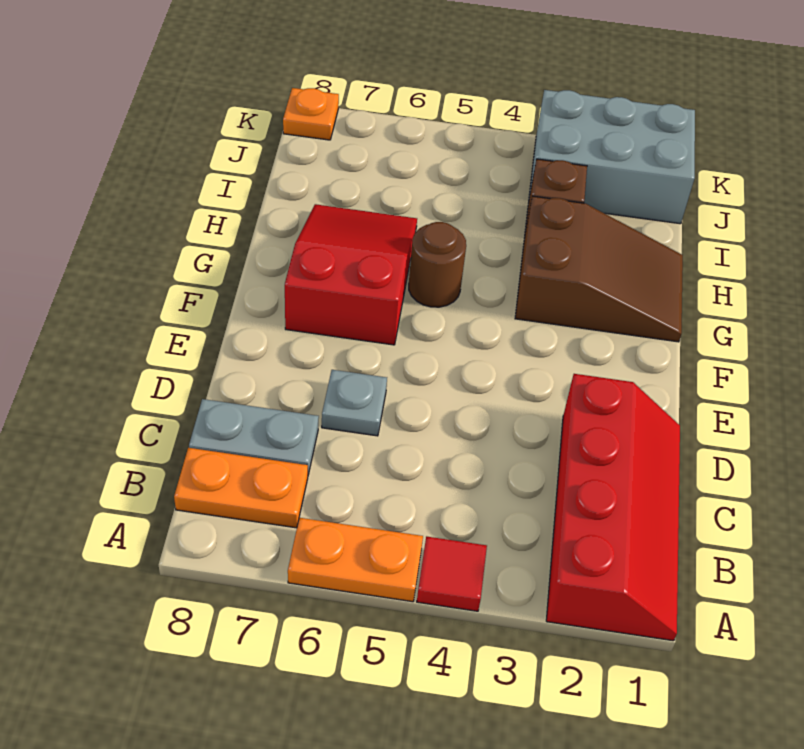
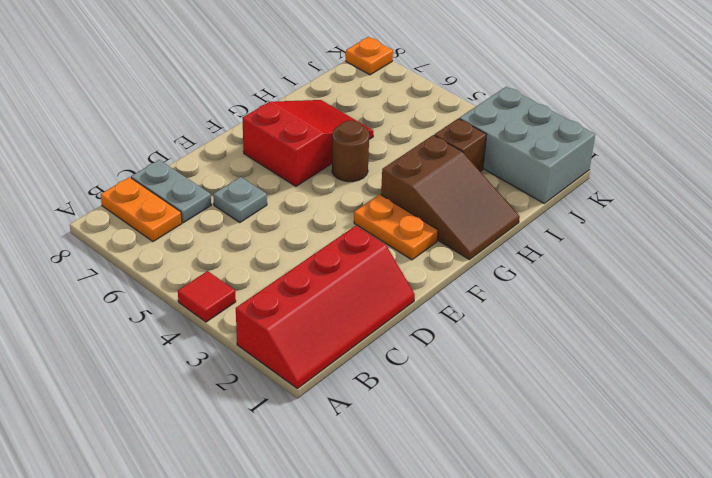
orange 1x2 plate [288,518,423,602] -> orange 1x2 plate moved to [354,194,438,260]

